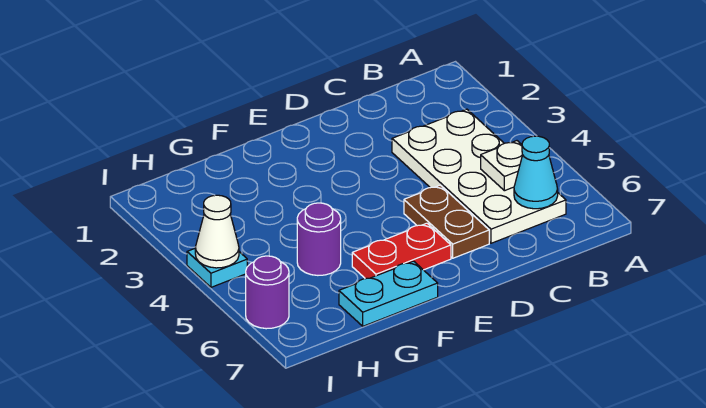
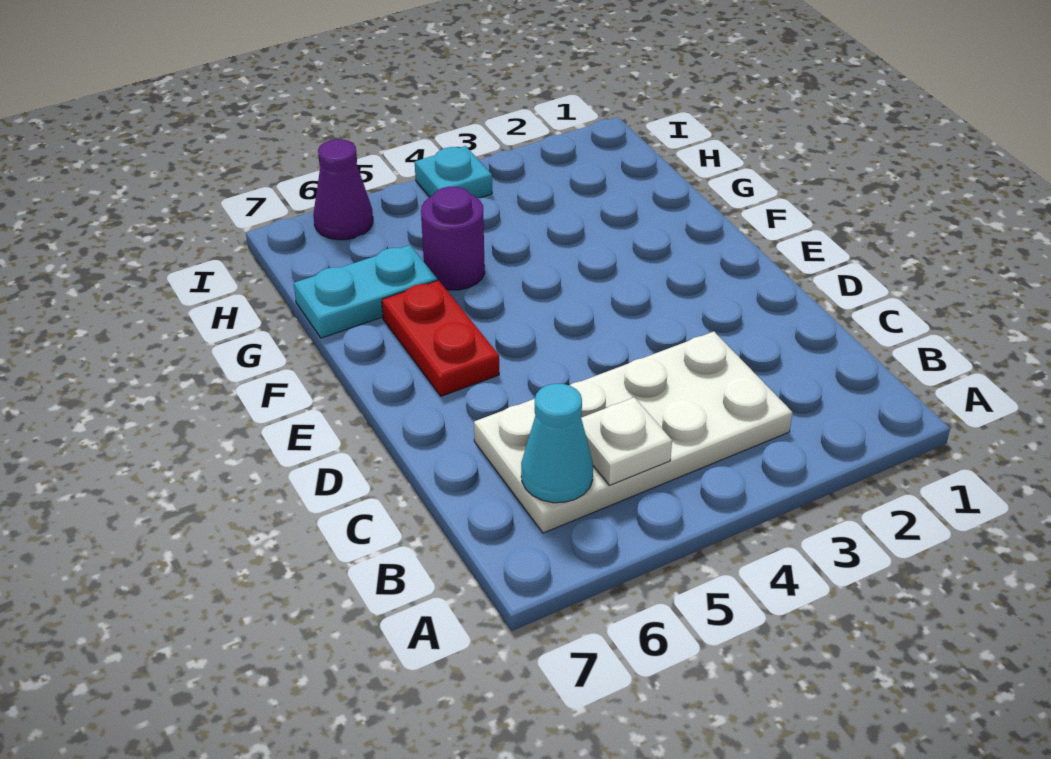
brown 1x2 plate [404,185,489,258] -> none
cyan 1x2 plate [339,261,438,326] -> cyan 1x2 plate turned to [294,245,437,338]
white 1x1 cone [195,195,239,268] -> none
purple 1x1 round brick [246,256,289,329] -> purple 1x1 cone [313,139,373,240]

